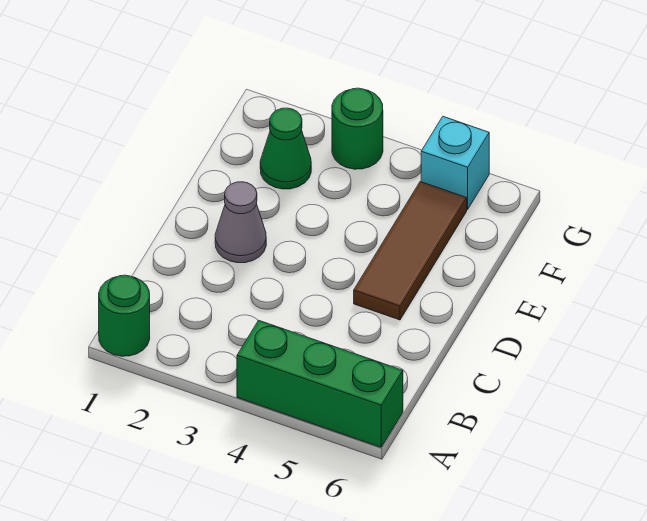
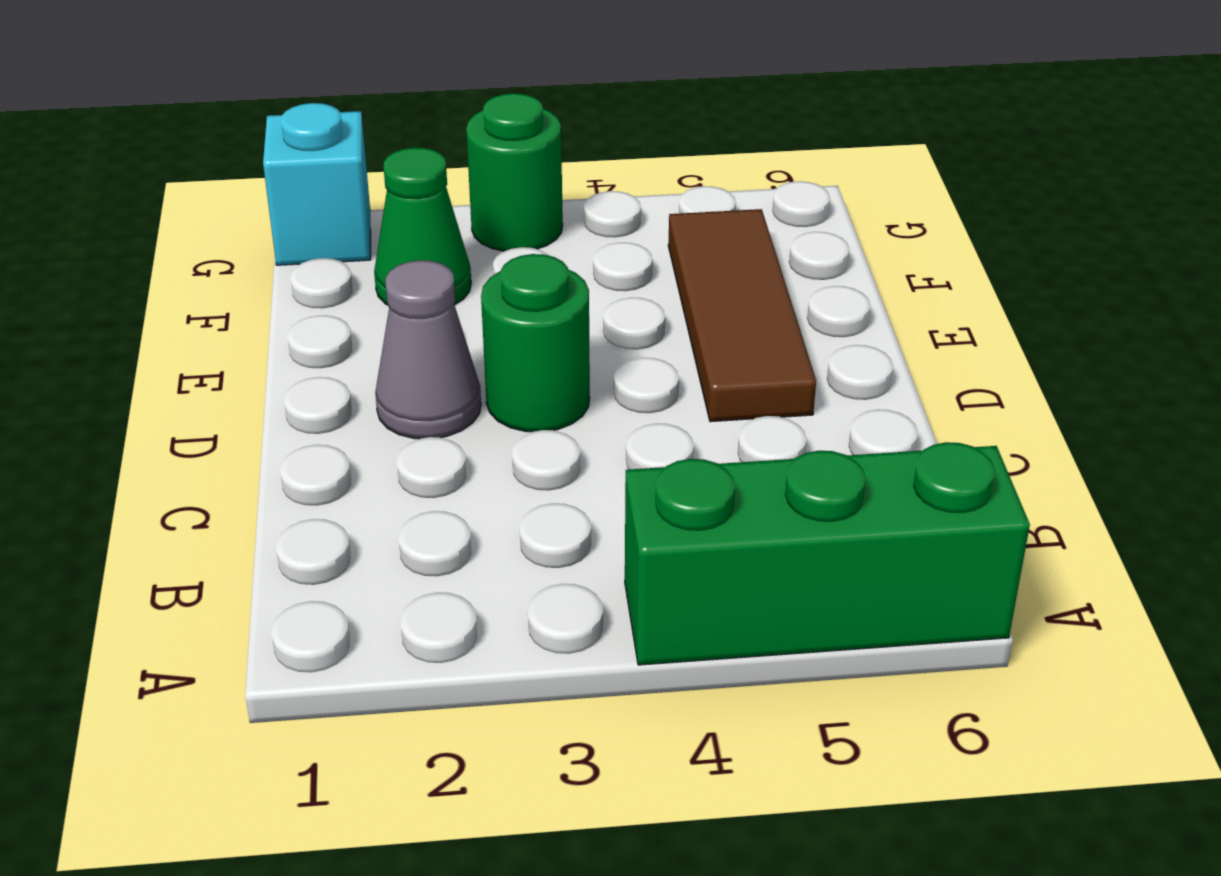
green 1x1 round brick [99,275,150,356] -> green 1x1 round brick moved to [481,254,590,432]
cyan 1x1 brick [421,117,489,209] -> cyan 1x1 brick moved to [263,103,371,265]

